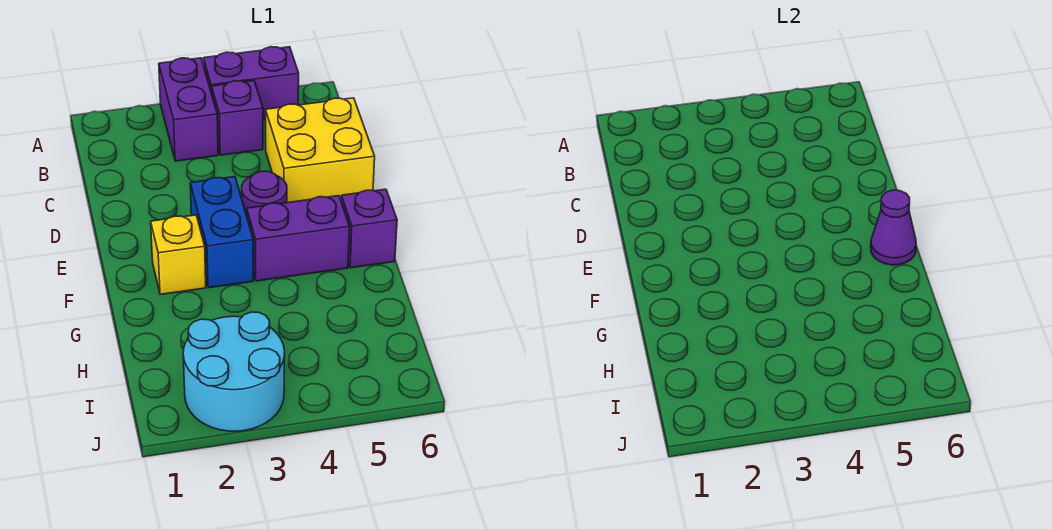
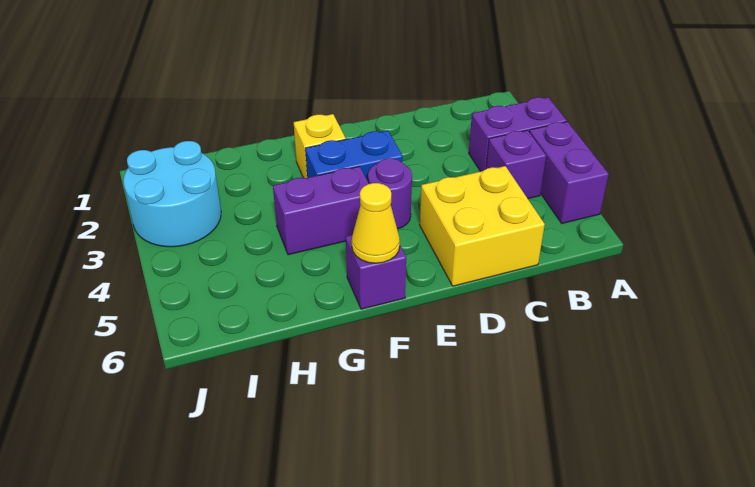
purple 1x2 brick [247,196,350,281] -> purple 1x2 brick turned to [273,167,369,255]
purple 1x1 cone [871,190,916,265] -> yellow 1x1 cone [352,183,400,263]

